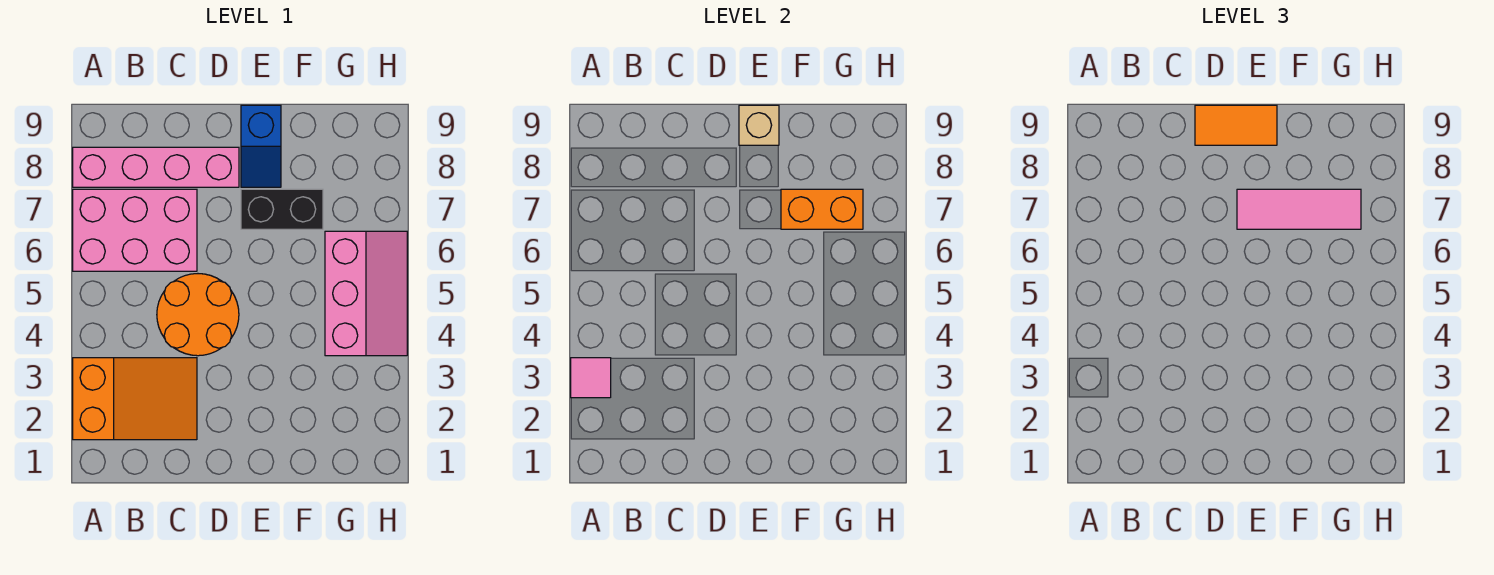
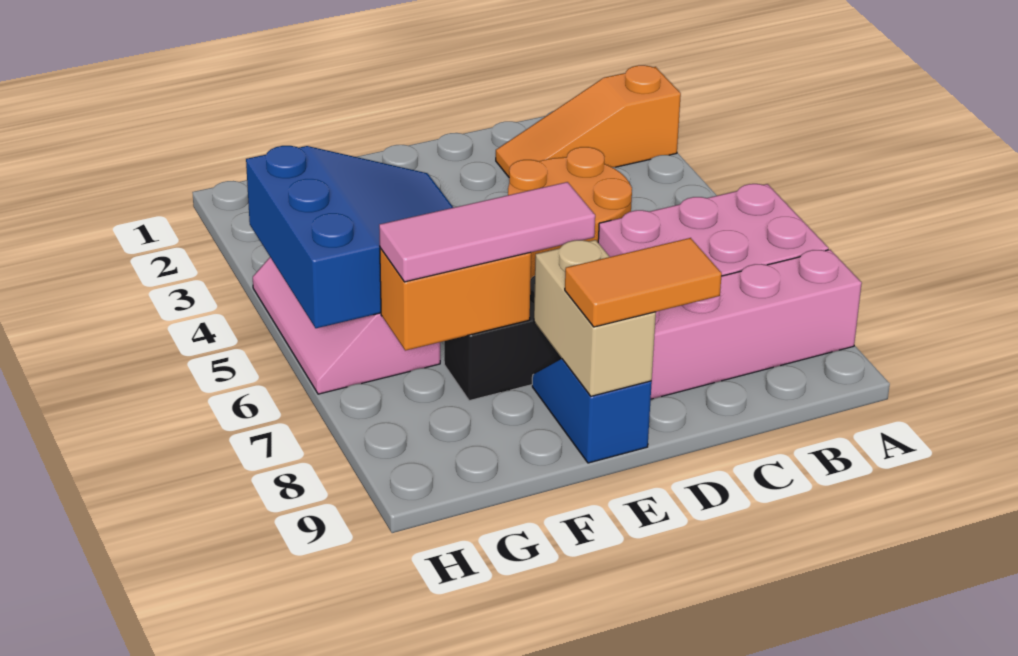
orange 2x3 slope [73,358,197,440] -> orange 1x3 slope [496,65,681,177]
pink 1x1 tile [571,358,611,398] -> none
tan 1x1 brick [739,105,779,145] -> tan 1x2 brick [534,240,656,396]
none -> blue 3x3 slope [246,146,454,328]

